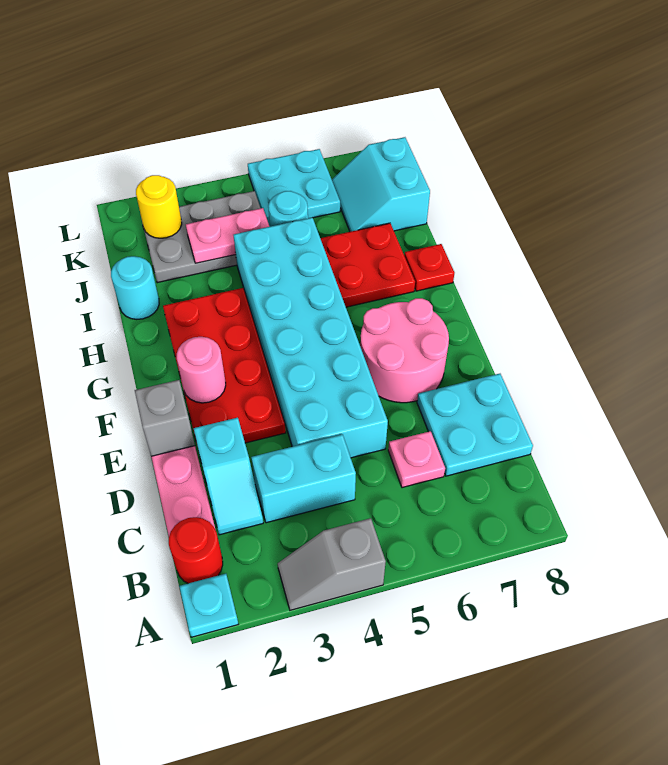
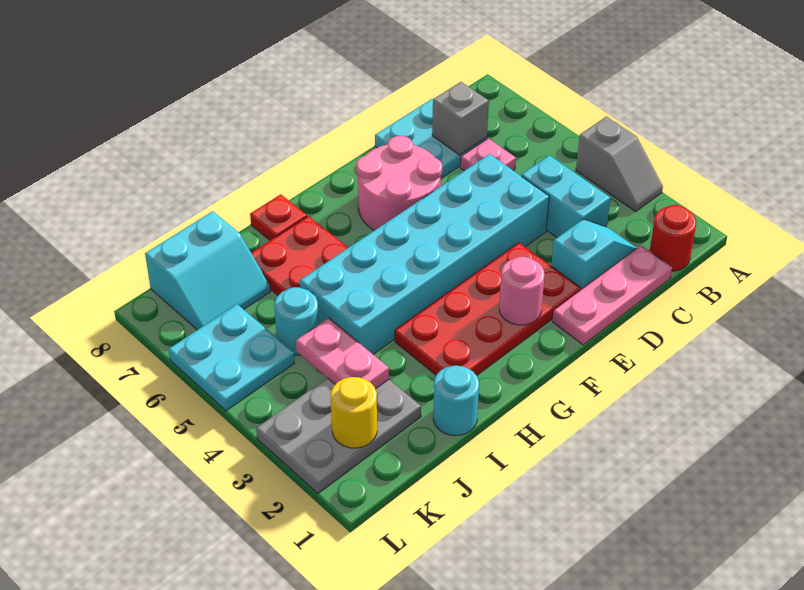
cyan 1x1 plate [179,574,238,637] -> none
grey 1x1 brick [135,380,195,456] -> grey 1x1 brick moved to [432,82,489,155]
grey 2x3 plate [143,191,260,283] -> grey 2x3 plate turned to [256,378,421,493]

